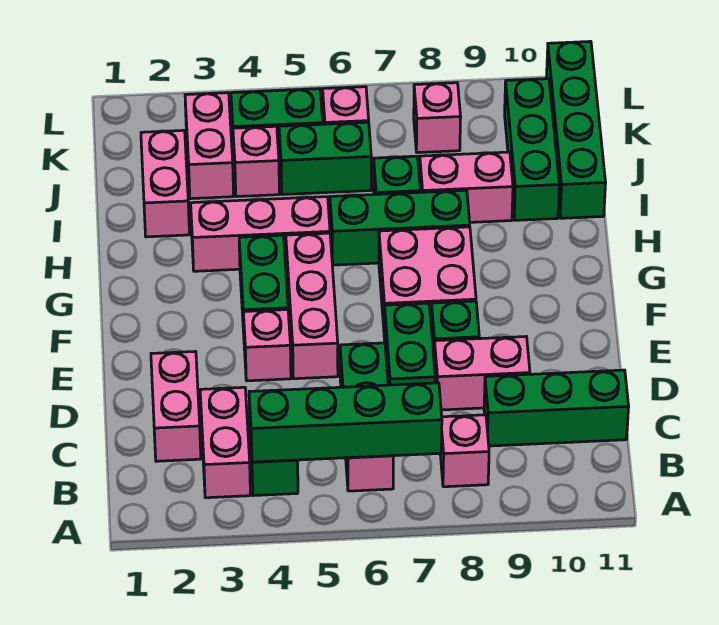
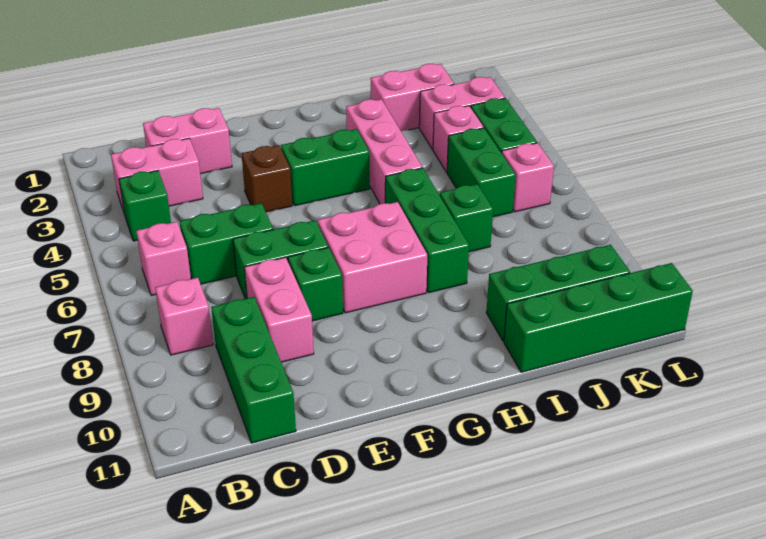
green 1x4 brick [249,383,442,462] -> none
pink 1x1 brick [243,310,291,381] -> brown 1x1 brick [241,145,292,212]
pink 1x3 brick [286,233,338,379] -> none
pink 1x2 brick [420,152,513,222] -> none
pink 1x1 brick [414,83,461,153] -> none

